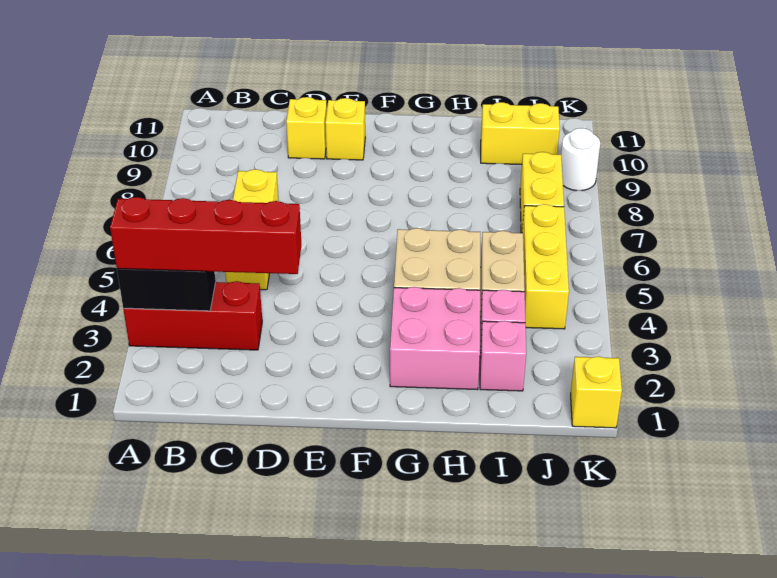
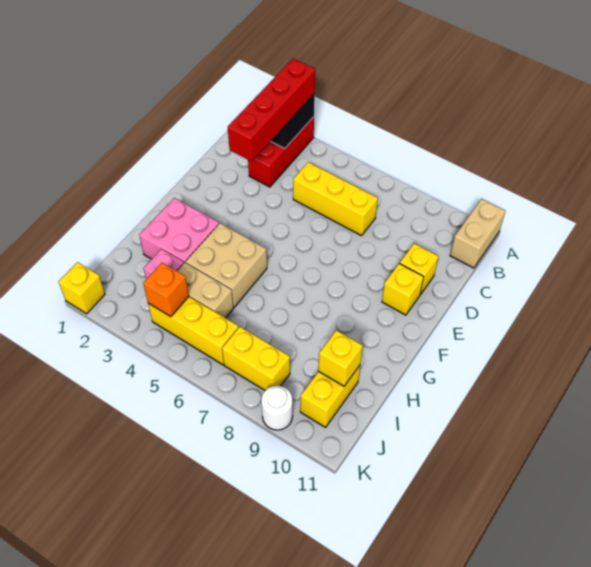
none -> tan 1x2 brick [450,199,505,268]
pink 1x1 brick [480,321,526,391] -> none
none -> yellow 1x1 brick [318,330,363,386]
none -> orange 1x1 brick [143,263,189,317]

